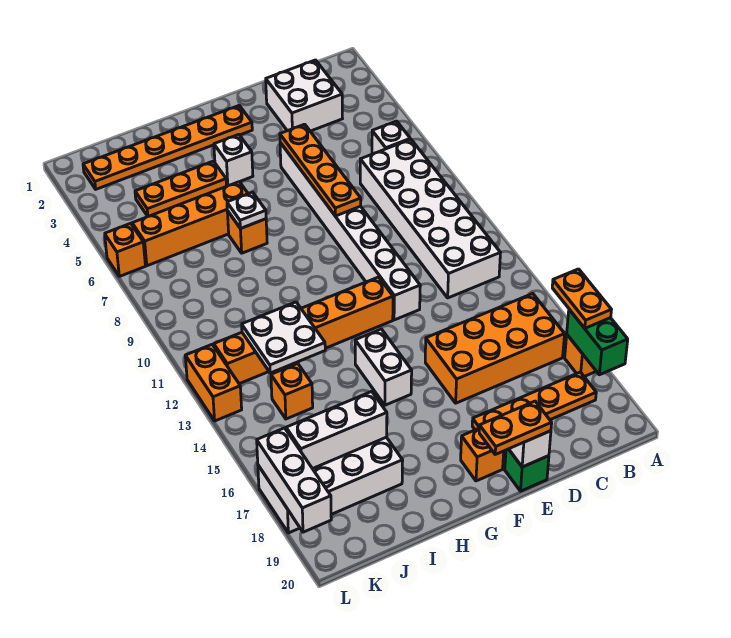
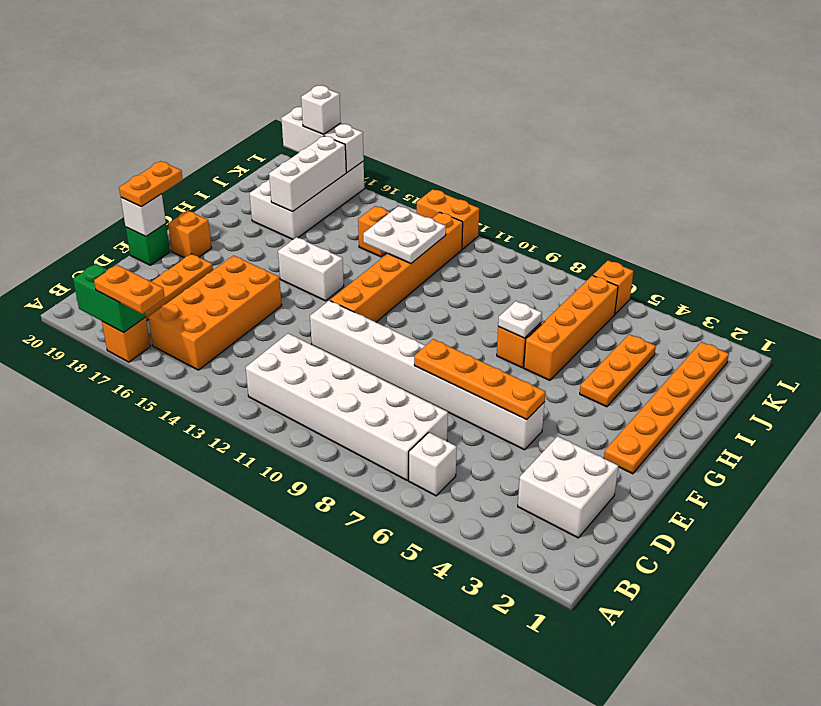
white 1x1 brick [214,135,253,186] -> white 1x1 brick moved to [301,85,341,134]

